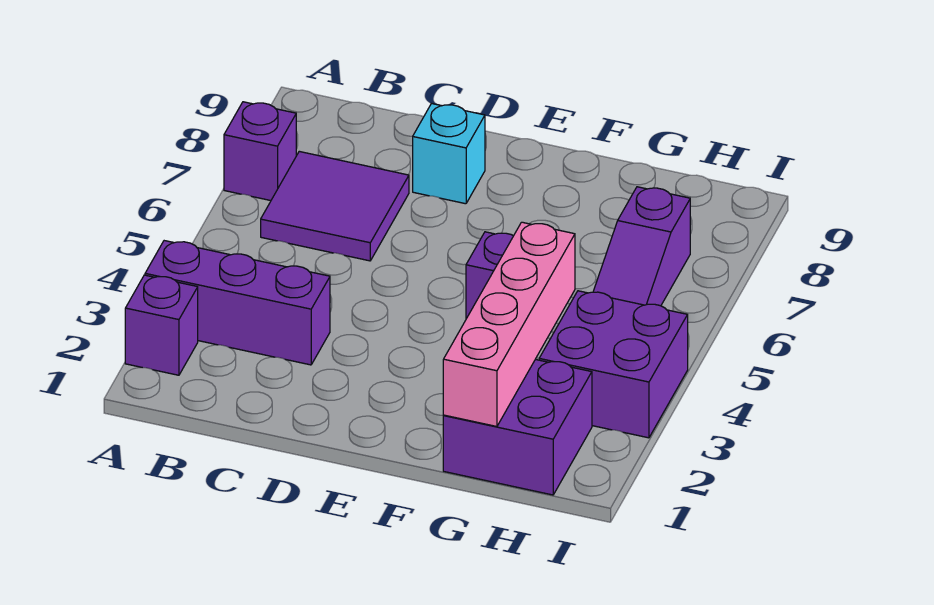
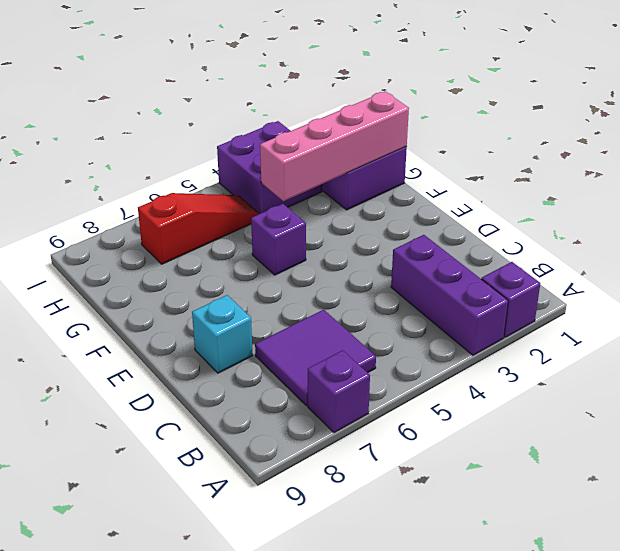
purple 1x3 slope [593,187,690,306] -> red 1x3 slope [138,193,259,264]

